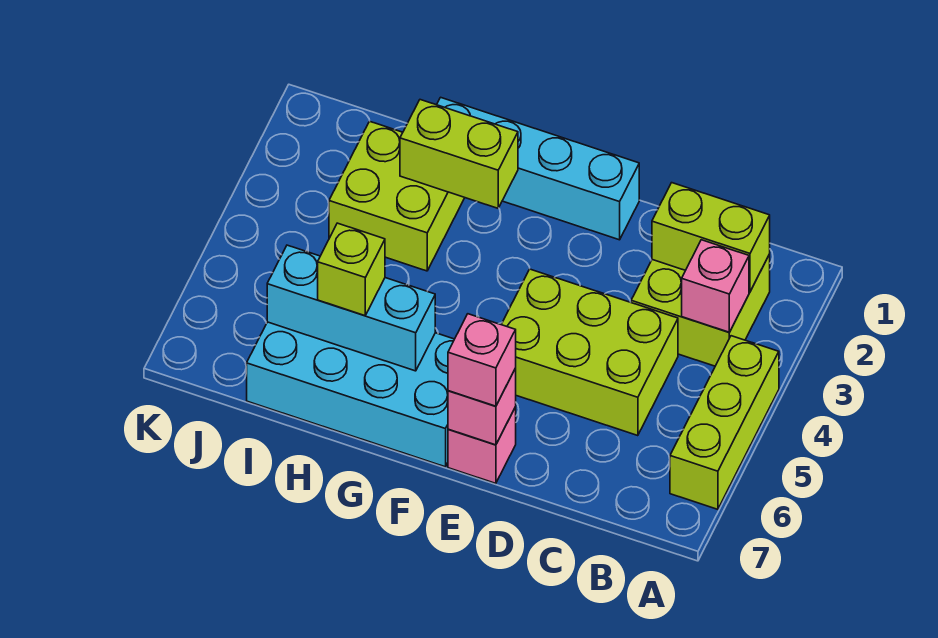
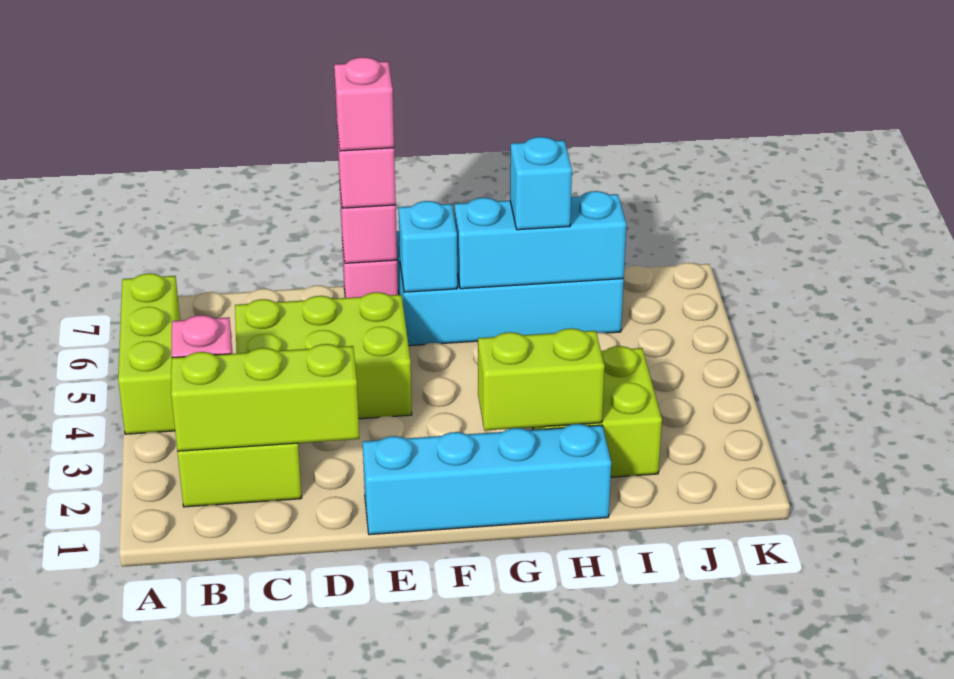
lime 1x2 brick [652,183,770,292] -> lime 1x3 brick [171,344,359,451]
none -> pink 1x1 brick [334,57,394,151]
none -> cyan 1x1 brick [399,201,457,292]
lime 1x1 brick [318,223,385,316] -> cyan 1x1 brick [510,137,572,230]

